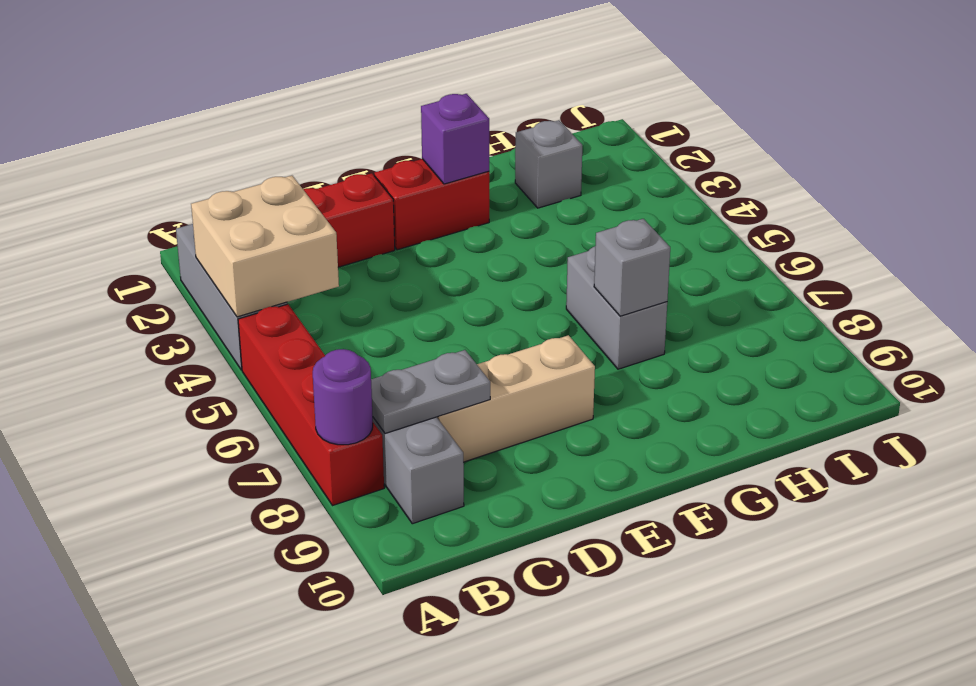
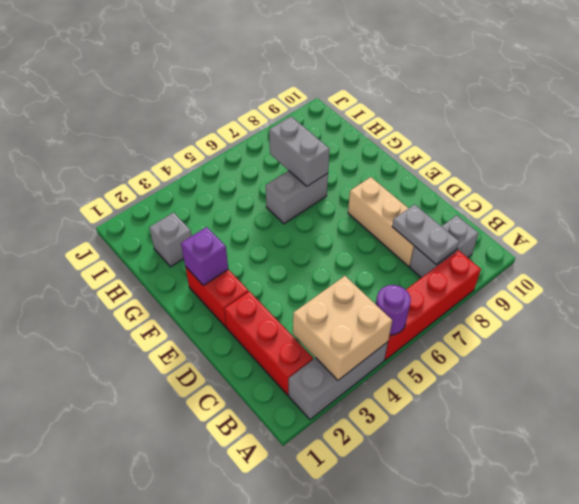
purple 1x1 round brick [313,349,373,445] -> purple 1x1 round brick moved to [376,285,411,335]
grey 1x1 brick [594,219,670,316] -> grey 1x2 brick [269,116,330,186]

